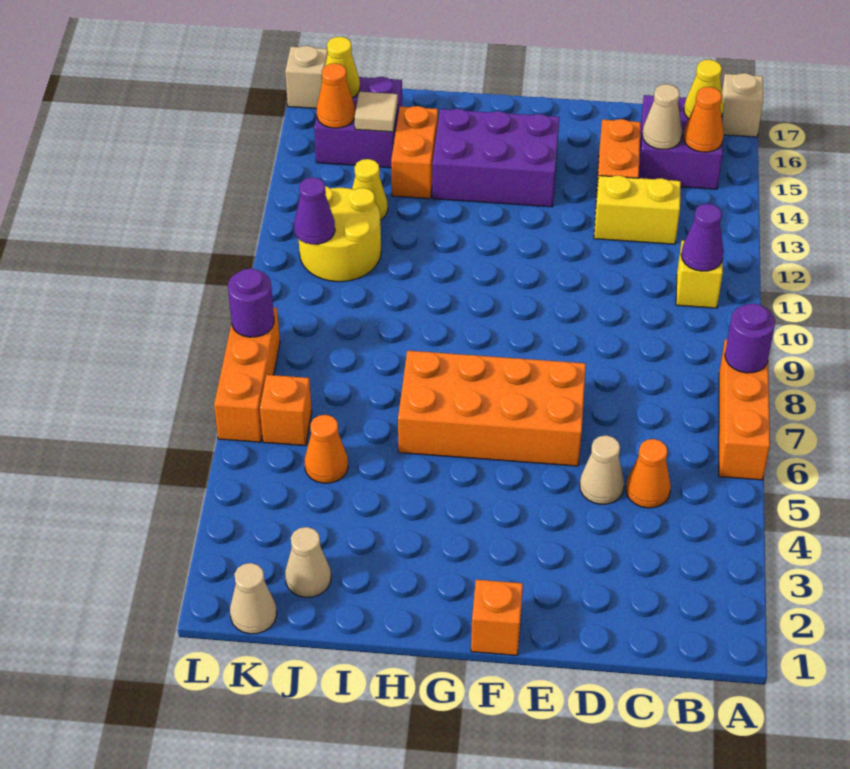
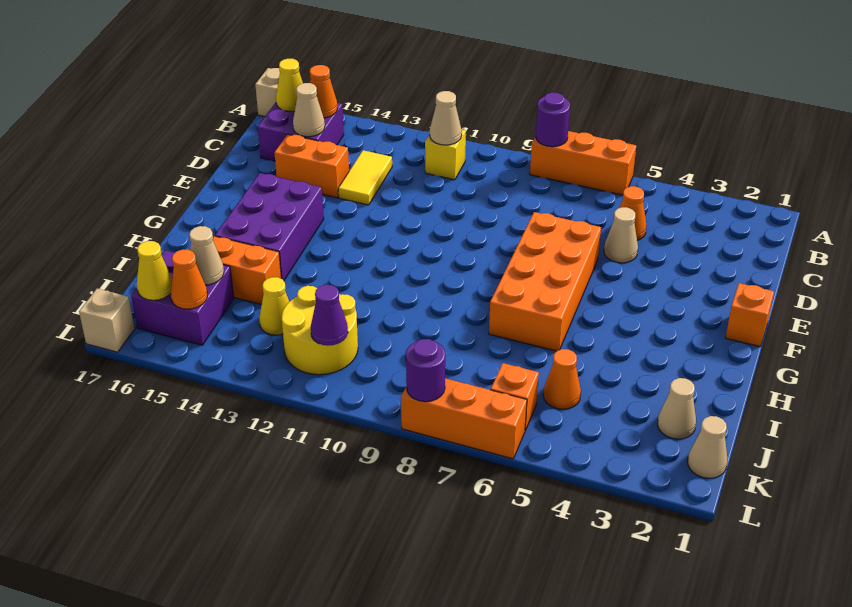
purple 1x1 cone [681,204,724,271] -> tan 1x1 cone [430,91,462,145]
yellow 1x2 brick [594,176,681,244] -> yellow 1x2 tile [338,150,392,205]
tan 1x1 tile [355,92,398,132] -> tan 1x1 cone [189,226,224,285]

